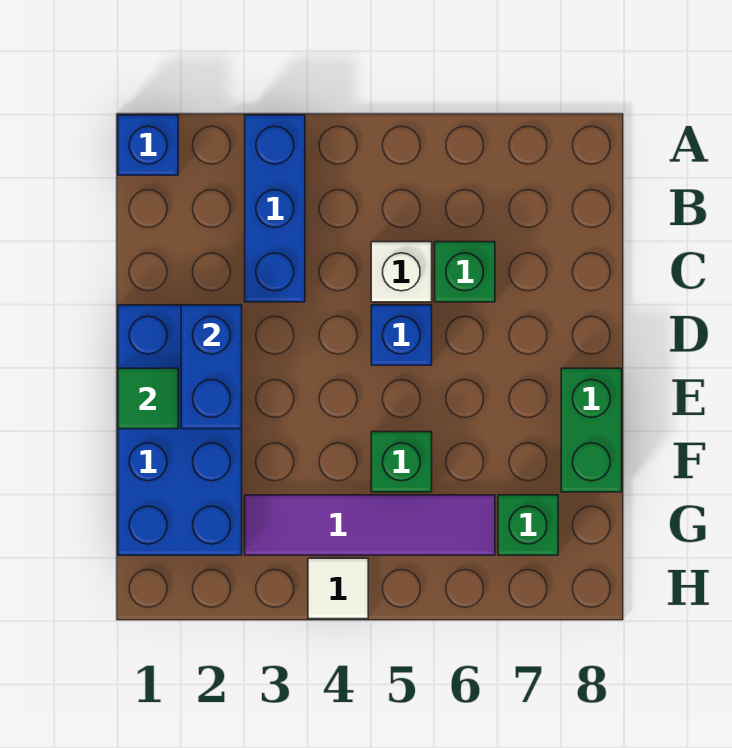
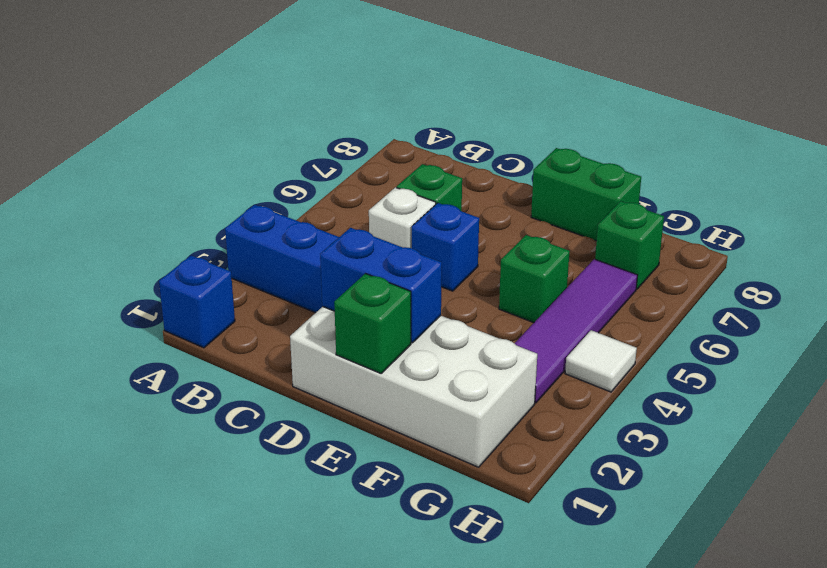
blue 2x4 brick [118,305,242,555] -> white 2x4 brick [290,307,537,467]
green 1x1 tile [118,368,178,429] -> green 1x1 brick [334,274,411,373]

